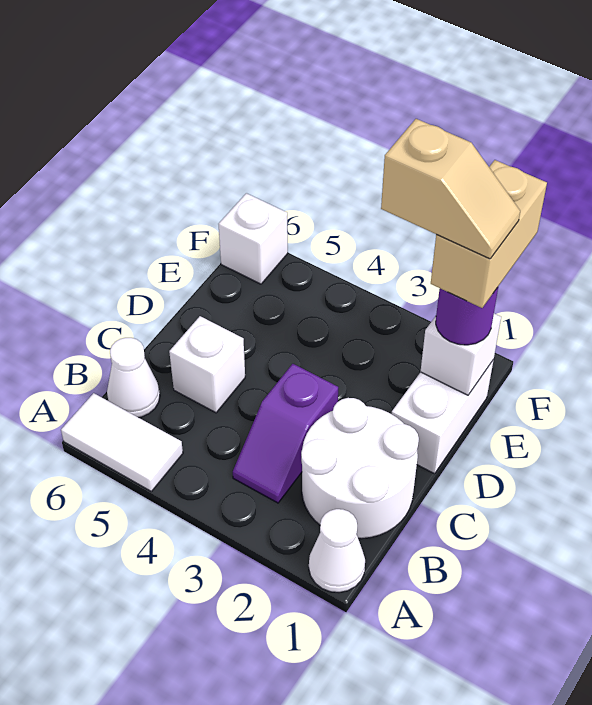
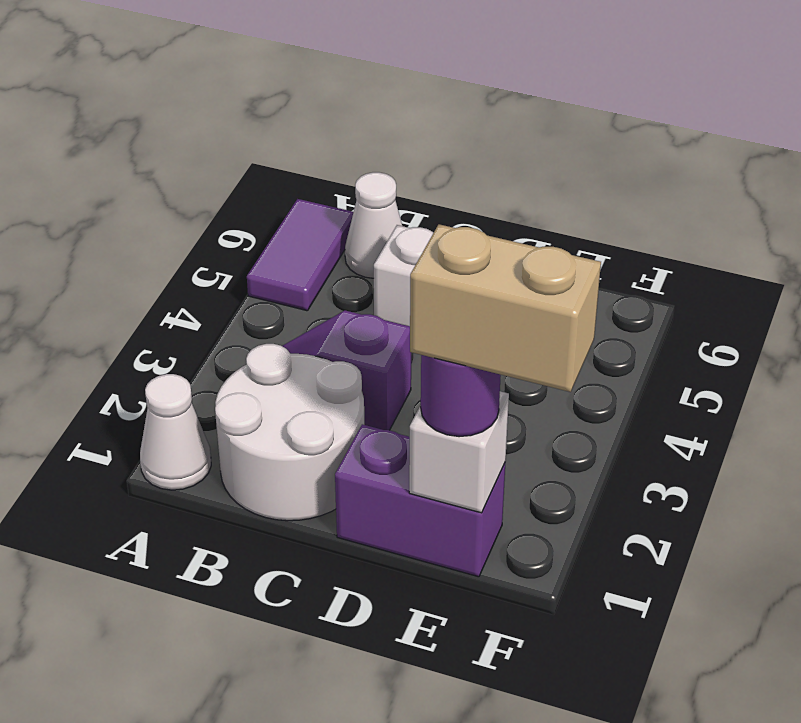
white 1x2 tile [61,393,183,491] -> purple 1x2 tile [247,199,353,311]
white 1x2 brick [392,361,493,474] -> purple 1x2 brick [335,424,505,577]
tan 1x2 slope [381,119,520,259] -> none
white 1x1 brick [219,193,288,284] -> none

